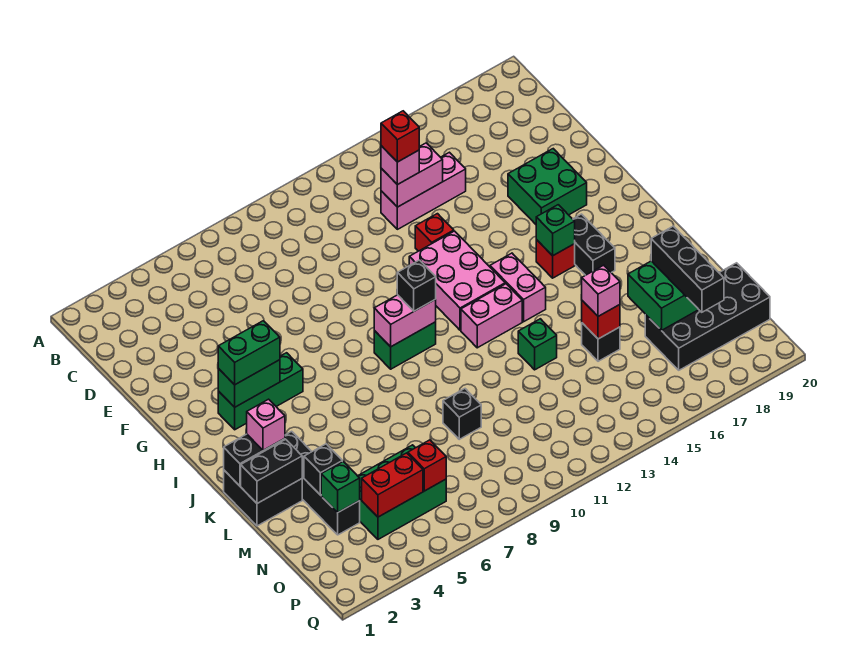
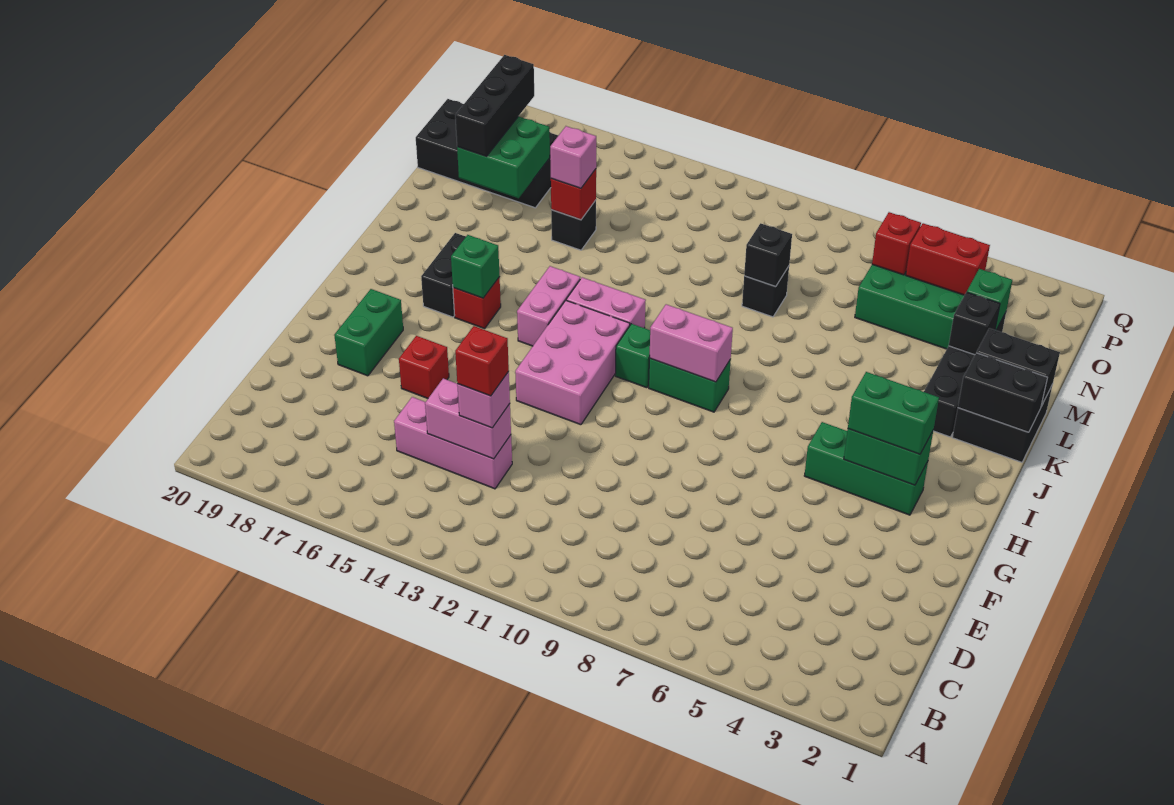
red 1x1 brick [415,214,454,251] -> red 1x1 brick moved to [399,336,449,398]
green 2x2 brick [508,149,587,224] -> green 1x2 brick [334,289,403,376]
black 1x1 brick [397,260,436,311] -> black 1x1 brick moved to [744,223,792,286]
pink 1x1 brick [247,399,285,450] -> none
green 1x1 brick [518,319,557,370] -> green 1x1 brick moved to [615,324,650,388]

